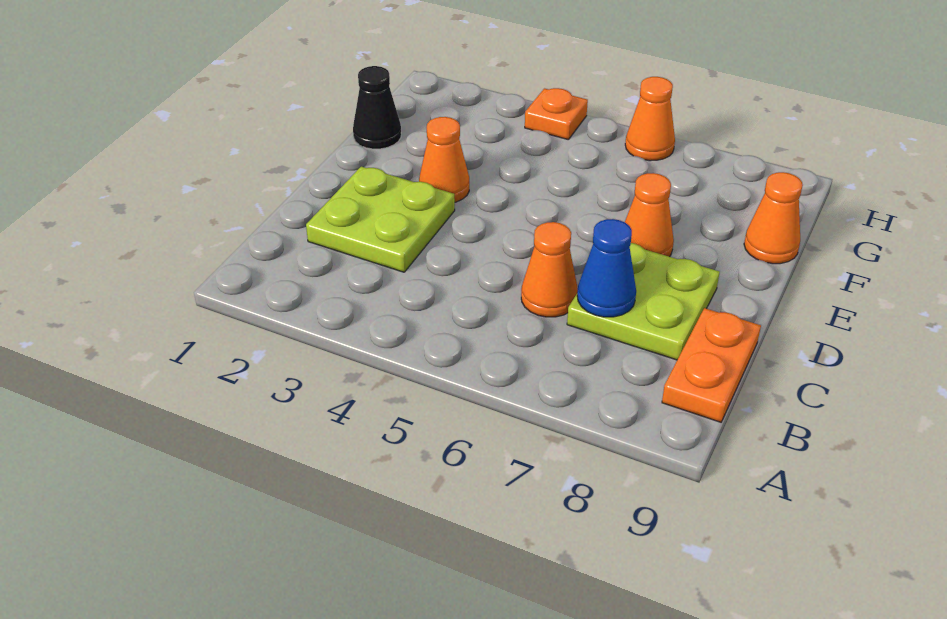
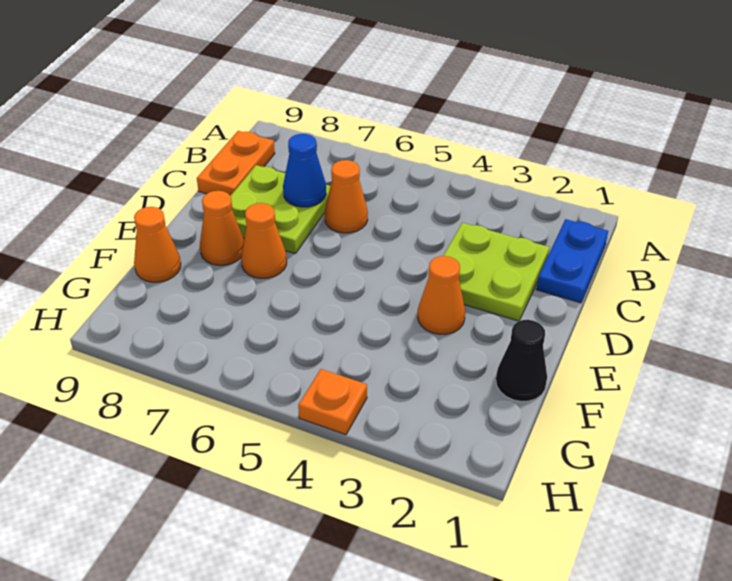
none -> blue 1x2 plate [536,219,608,303]
orange 1x1 cone [625,77,675,161] -> orange 1x1 cone moved to [200,191,244,265]

